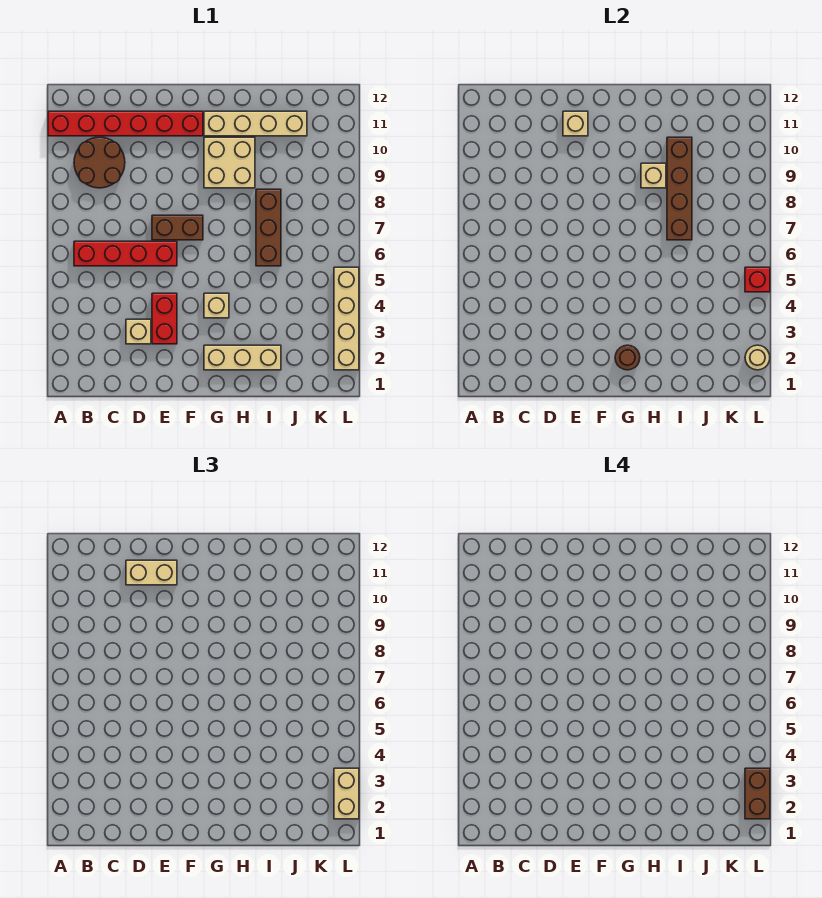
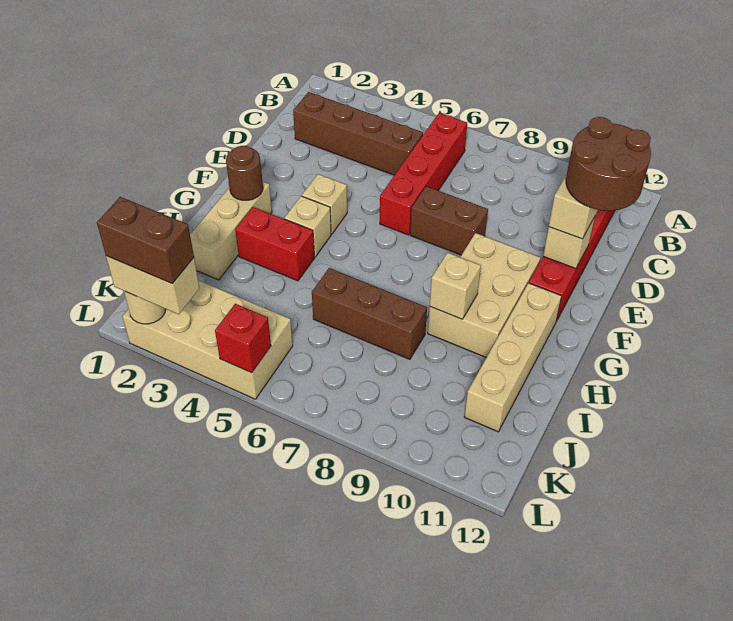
brown 2x2 round brick [74,137,125,188] -> brown 2x2 round brick moved to [566,117,651,211]
tan 1x1 brick [126,319,151,344] -> tan 1x1 brick moved to [302,174,347,234]
red 1x2 brick [152,293,177,344] -> red 1x2 brick moved to [235,207,314,281]
brown 1x2 brick [152,215,203,240] -> brown 1x2 brick turned to [410,186,488,255]
tan 2x2 brick [204,137,255,188] -> tan 2x3 brick [428,233,541,358]
brown 1x4 brick [667,137,692,240] -> brown 1x4 brick moved to [293,92,423,175]
tan 1x4 brick [334,267,359,370] -> tan 2x4 brick [123,280,293,399]

